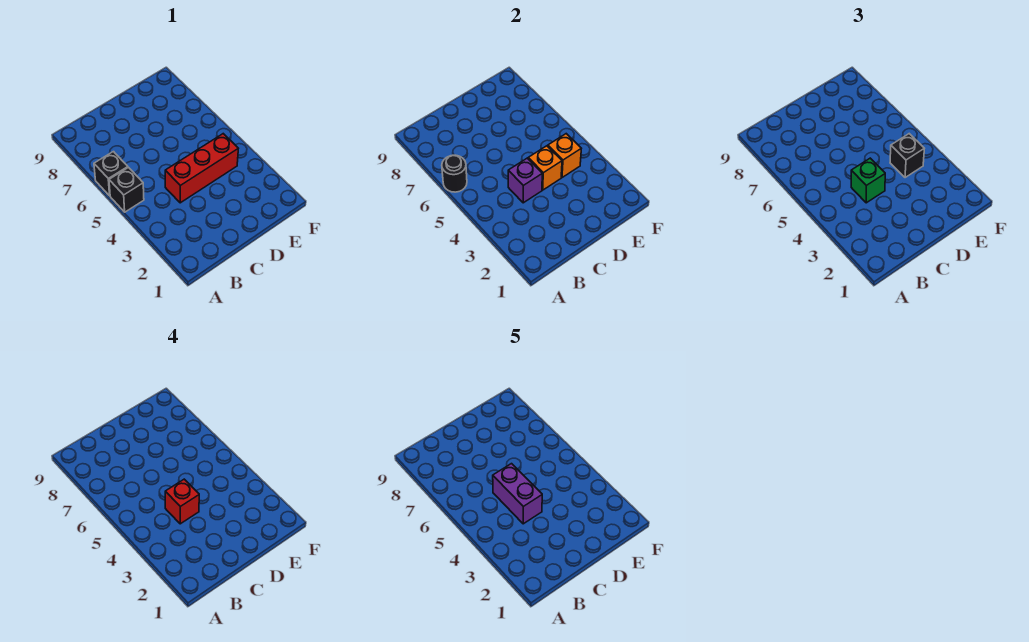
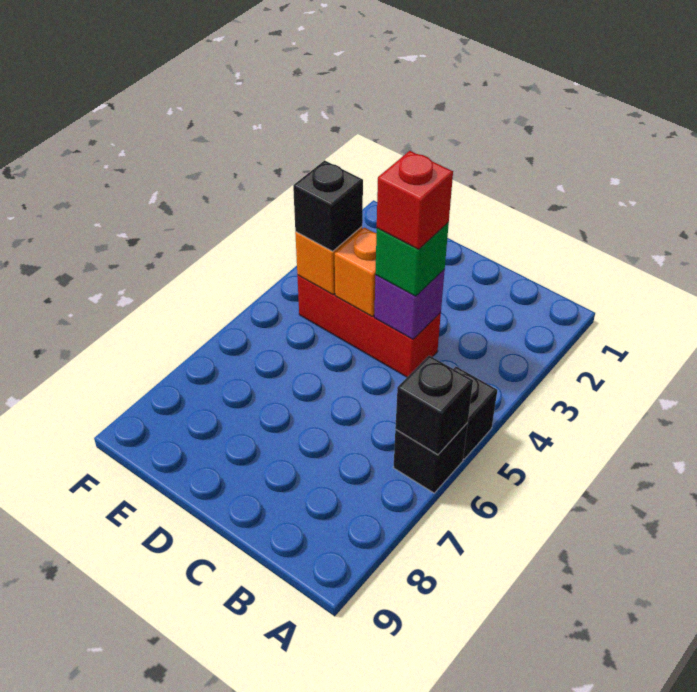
black 1x1 round brick [442,155,467,192] -> black 1x1 brick [395,356,473,455]
purple 1x2 brick [493,464,542,524] -> none

